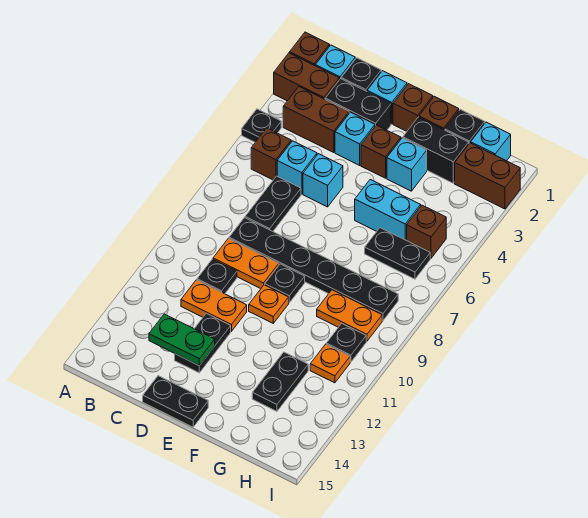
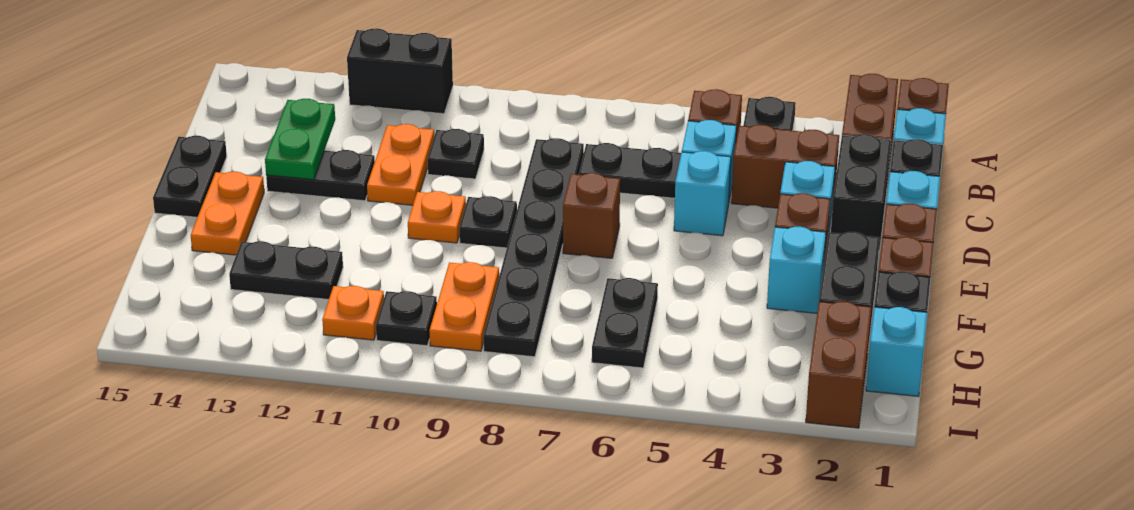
none -> black 1x2 brick [347,28,453,114]
brown 1x2 brick [283,87,349,153] -> brown 1x2 brick turned to [731,125,839,208]
orange 1x2 plate [213,238,279,289] -> orange 1x2 plate moved to [191,172,264,255]
cyan 1x2 brick [355,179,421,240] -> none
brown 1x1 brick [407,205,446,258] -> brown 1x1 brick moved to [563,173,620,258]

